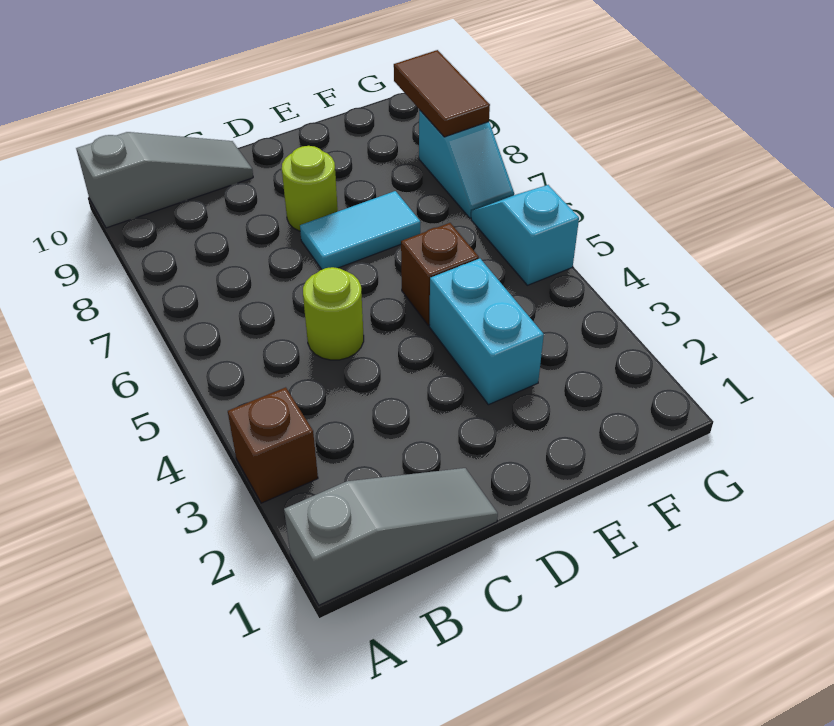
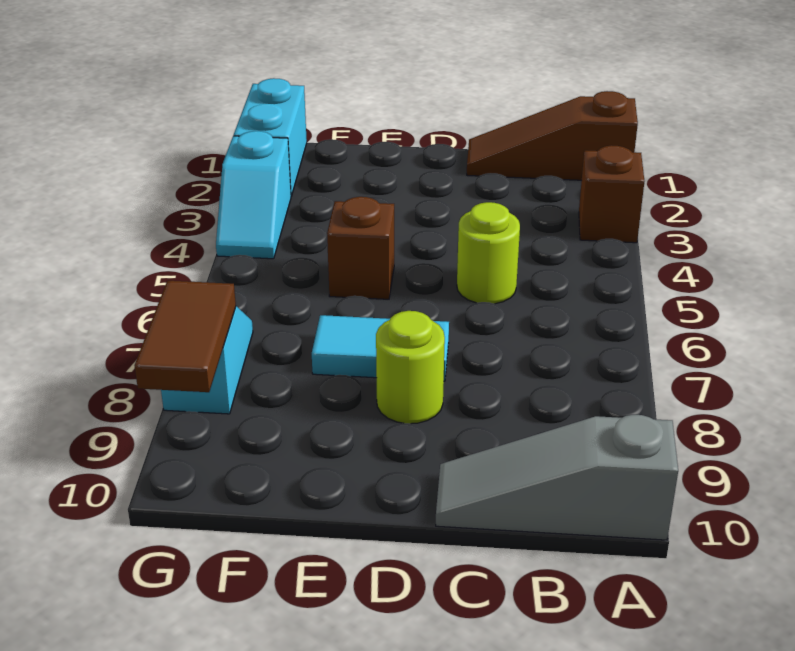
grey 1x3 slope [284,468,498,605] -> brown 1x3 slope [467,91,638,180]
cyan 1x2 brick [429,259,544,405] -> cyan 1x2 brick moved to [234,78,307,196]
cyan 1x2 slope [471,185,579,285] -> cyan 1x2 slope moved to [216,131,291,259]

